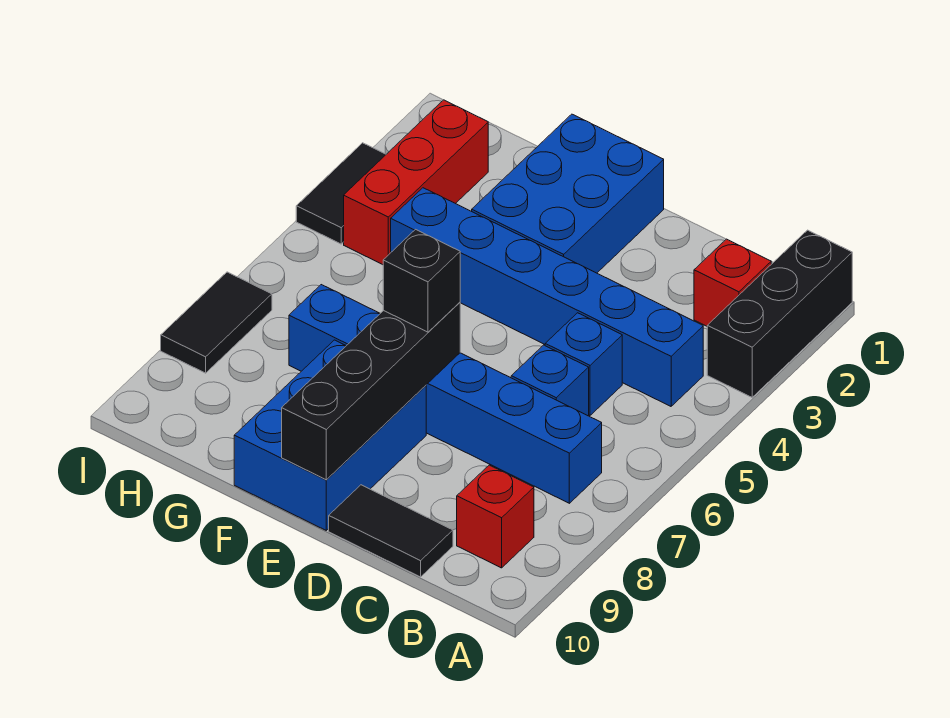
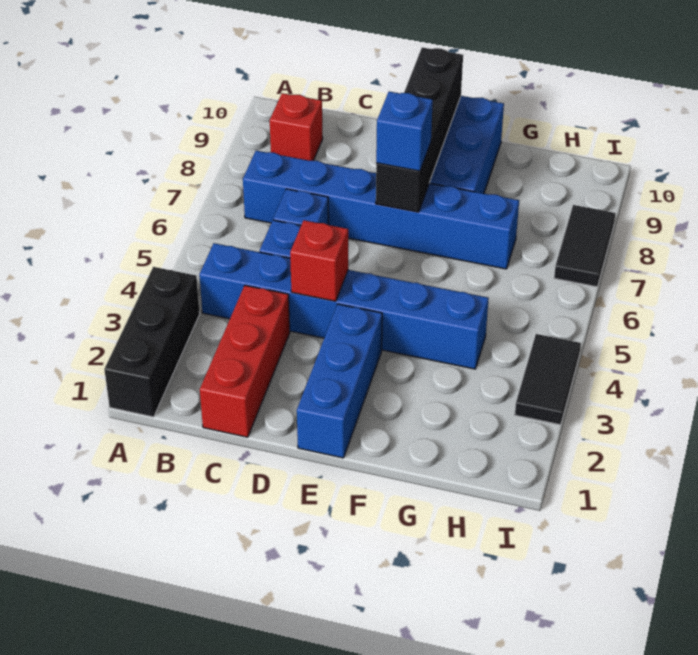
red 1x1 brick [694,239,771,326] -> red 1x1 brick moved to [290,220,348,301]
black 1x2 tile [329,485,453,577] -> none
blue 2x3 brick [472,114,664,273] -> blue 1x3 brick [297,304,382,458]
black 1x1 brick [383,229,460,332] -> blue 1x1 brick [376,92,433,171]
red 1x3 brick [344,100,488,265] -> red 1x3 brick moved to [200,285,290,437]

